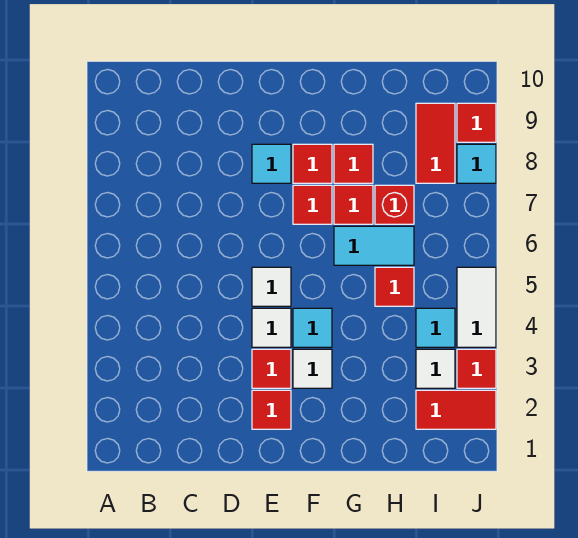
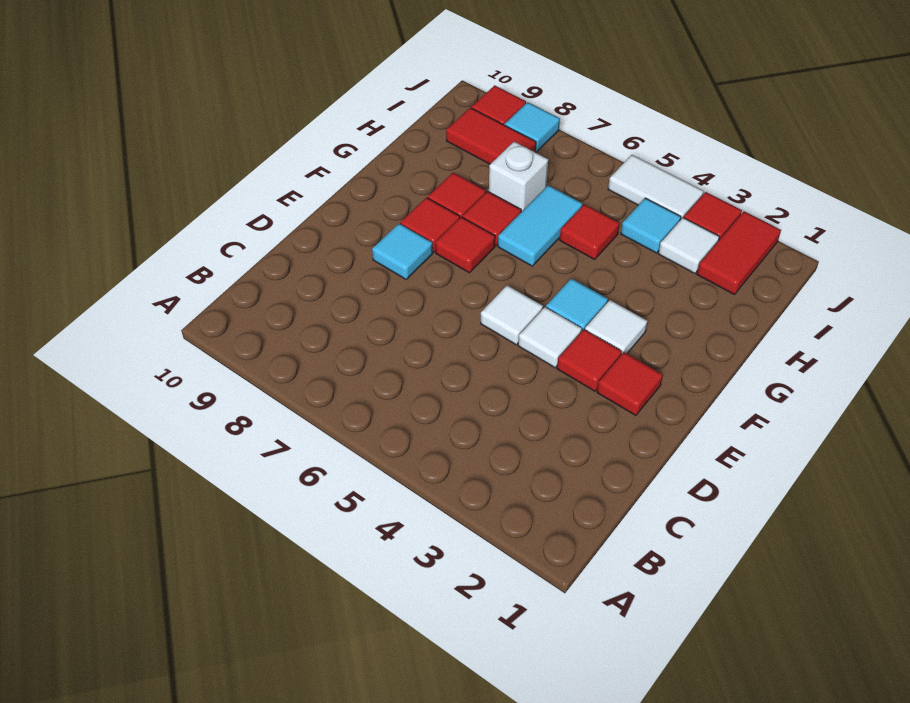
red 1x1 brick [375,185,414,224] -> white 1x1 brick [489,142,548,212]

